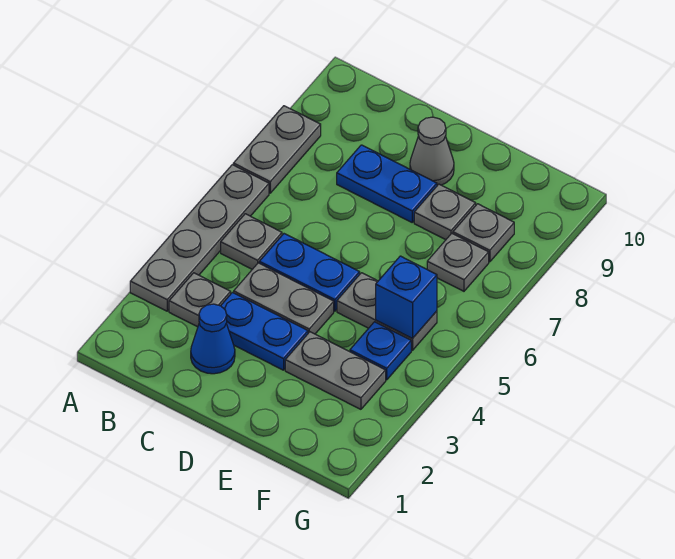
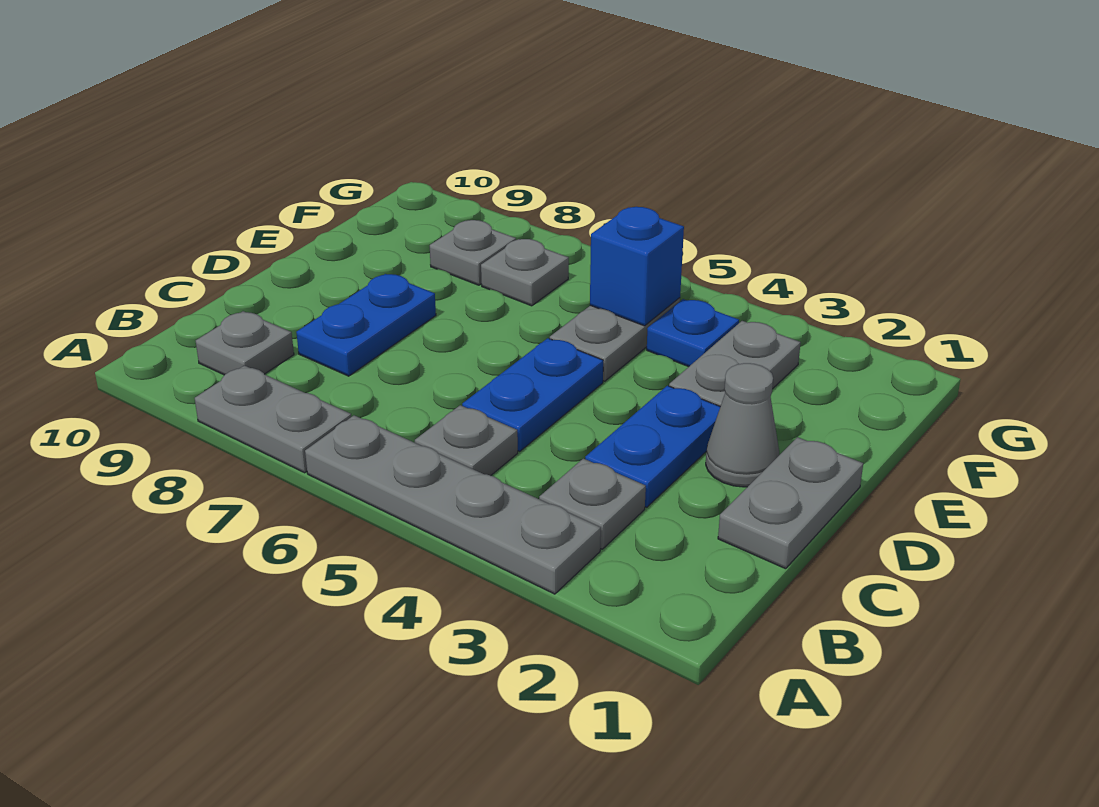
blue 1x1 cone [191,304,235,374] -> none
grey 1x2 plate [234,263,334,334] -> grey 1x2 plate moved to [718,437,863,569]
grey 1x1 cone [410,117,454,185] -> grey 1x1 cone moved to [706,363,779,487]
grey 1x1 plate [414,184,476,240] -> grey 1x1 plate moved to [196,311,294,375]

